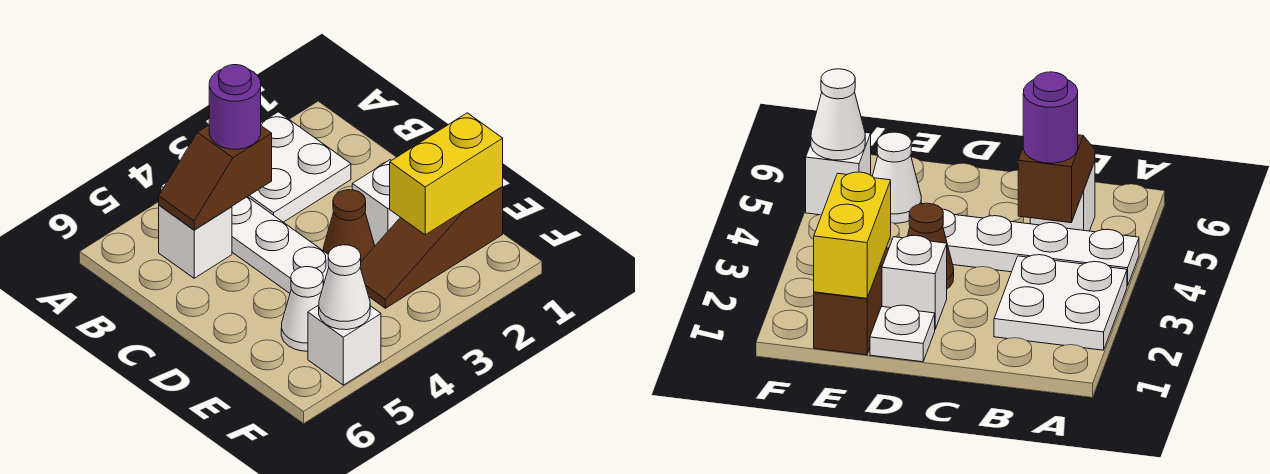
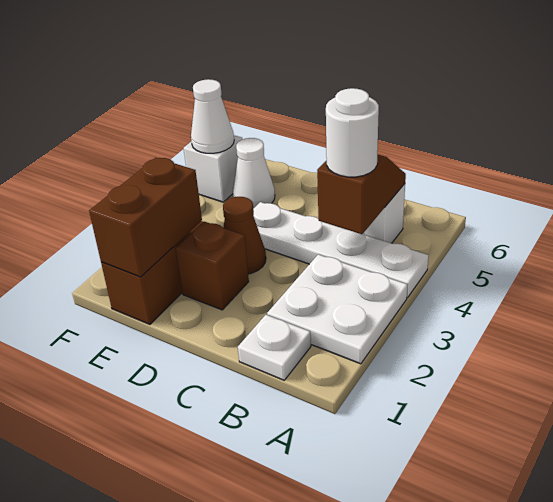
purple 1x1 round brick [209,65,261,149] -> white 1x1 round brick [326,88,379,177]
white 1x1 plate [870,305,935,362] -> white 1x1 plate moved to [238,315,311,380]
white 1x1 brick [352,160,400,245] -> brown 1x1 brick [175,222,249,310]
yellow 1x2 brick [390,113,503,235] -> brown 1x2 brick [89,158,202,277]

